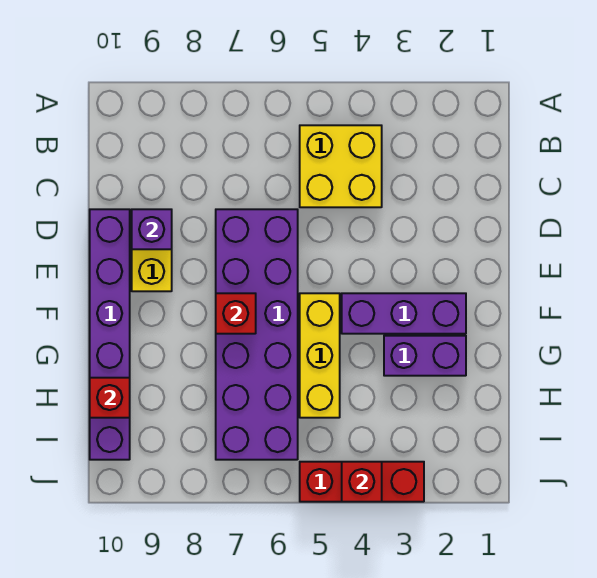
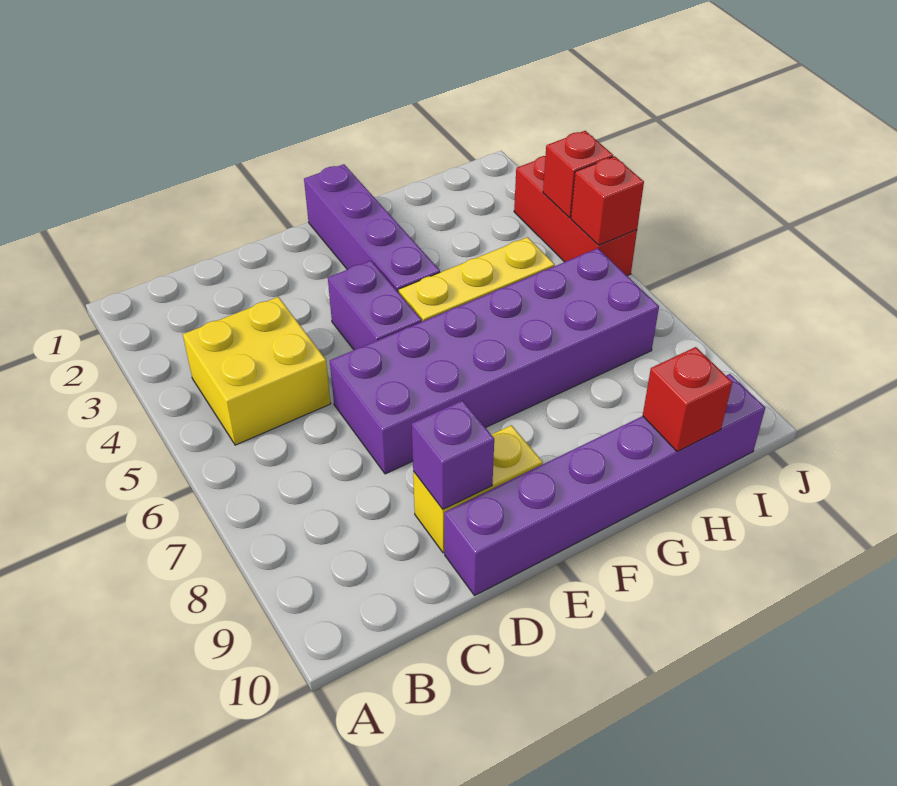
purple 1x3 brick [342,293,466,334] -> purple 1x4 brick [304,164,440,293]
red 1x1 brick [216,293,256,334] -> red 1x1 brick moved to [571,156,644,245]
purple 1x2 brick [384,336,466,376] -> purple 1x2 brick moved to [328,261,422,350]

